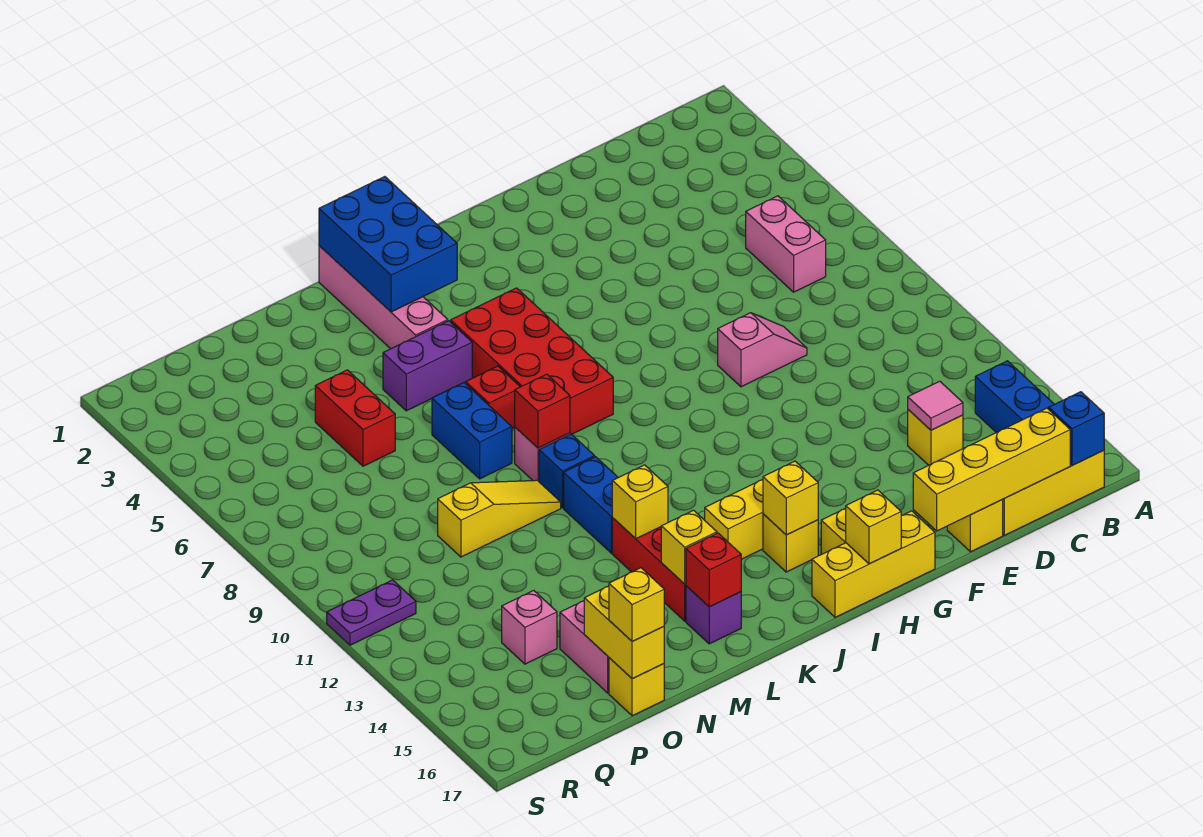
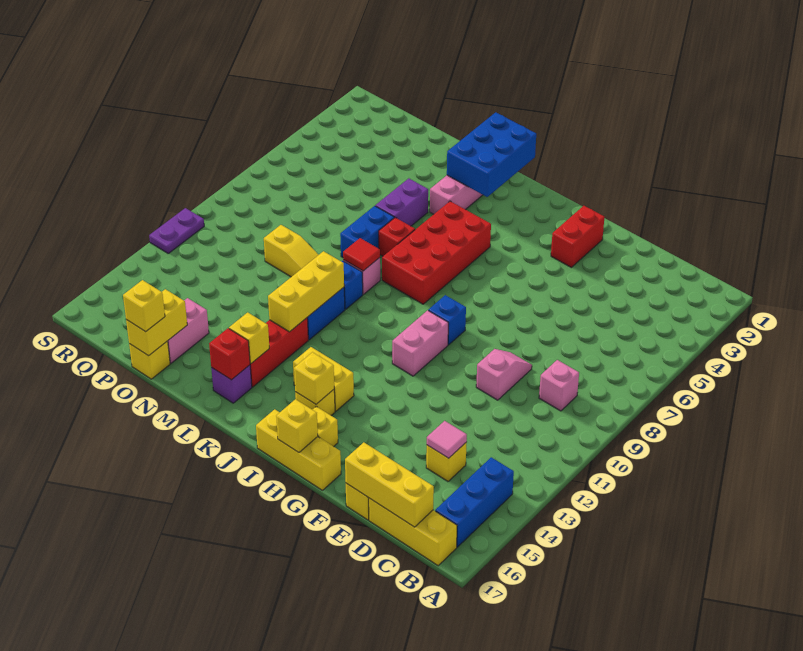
blue 1x1 brick [1049,392,1104,466] -> blue 1x1 brick moved to [428,295,466,345]
pink 1x2 brick [746,196,826,292] -> pink 1x2 brick moved to [392,310,448,376]
yellow 1x4 brick [913,408,1070,531] -> yellow 1x3 brick [345,442,434,527]
pink 1x2 slope [718,313,807,387] -> pink 1x2 slope turned to [476,349,532,400]
purple 1x2 brick [383,321,472,411] -> purple 1x2 brick turned to [375,178,428,226]
red 1x1 brick [515,374,570,448] -> red 1x1 tile [343,238,380,271]
yellow 1x1 brick [612,465,668,539] -> yellow 1x3 brick [268,251,344,332]
red 1x2 brick [315,370,395,466] -> red 1x2 brick moved to [551,206,604,267]
pink 1x1 brick [502,590,557,664] -> pink 1x1 brick moved to [539,360,579,411]
purple 1x2 plate [327,580,416,645] -> purple 1x2 plate turned to [149,208,204,253]

